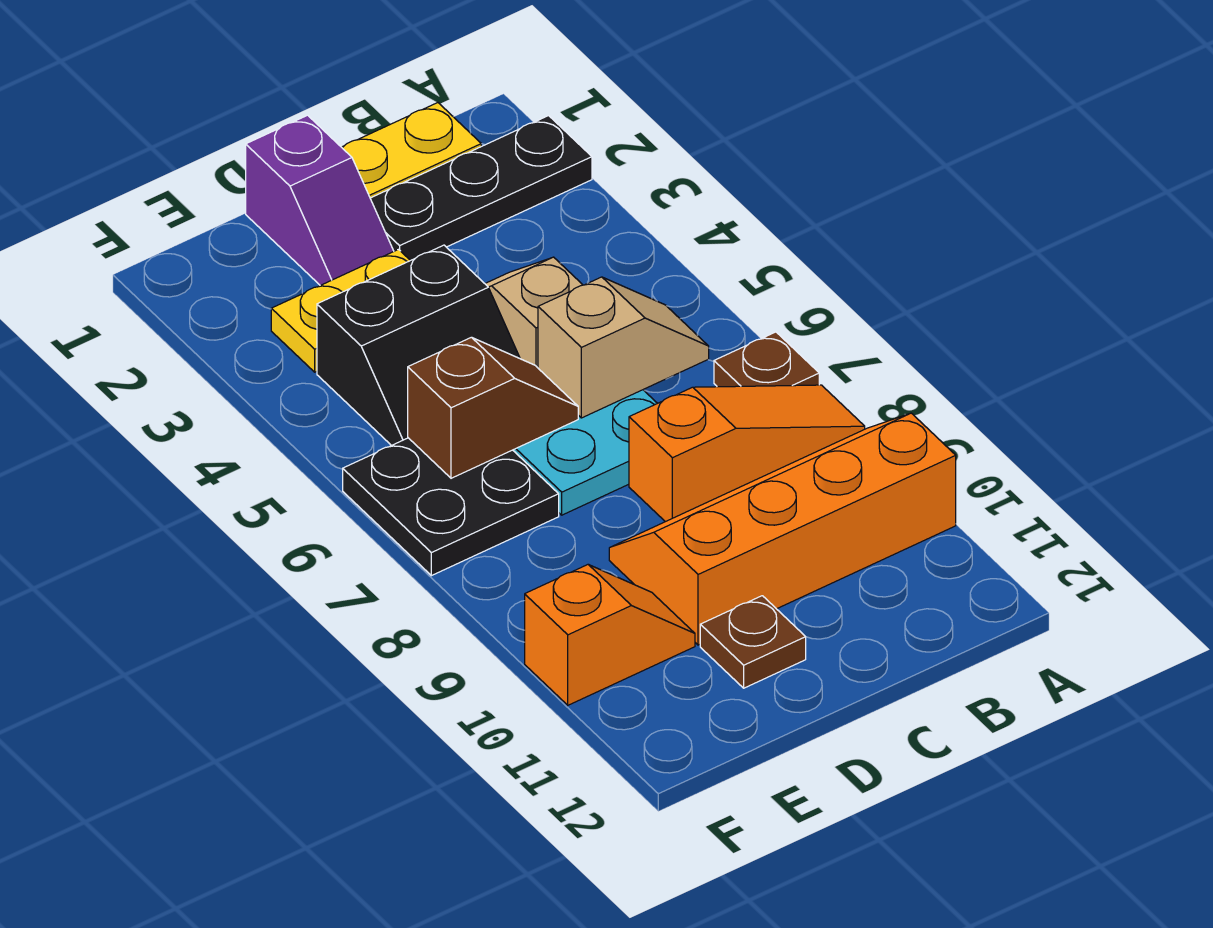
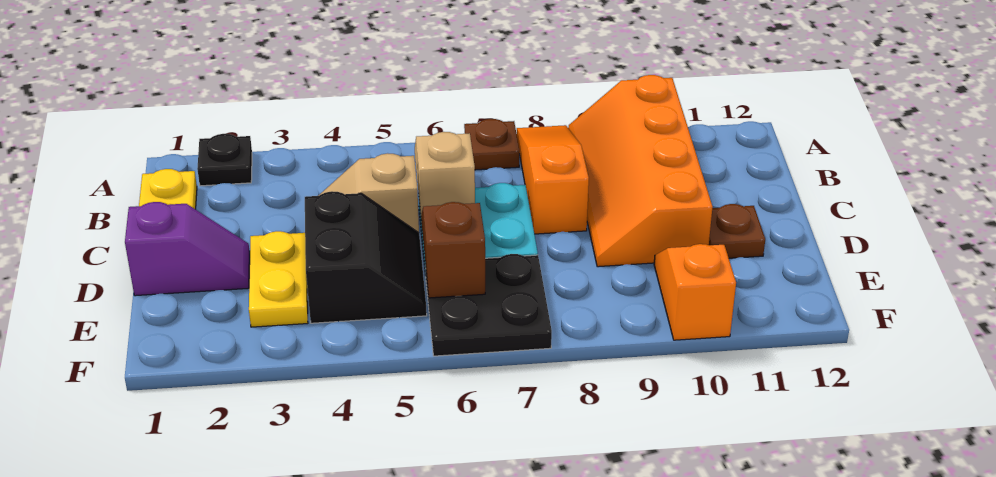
black 1x3 plate [370,116,592,261] -> black 1x1 plate [197,134,252,186]

